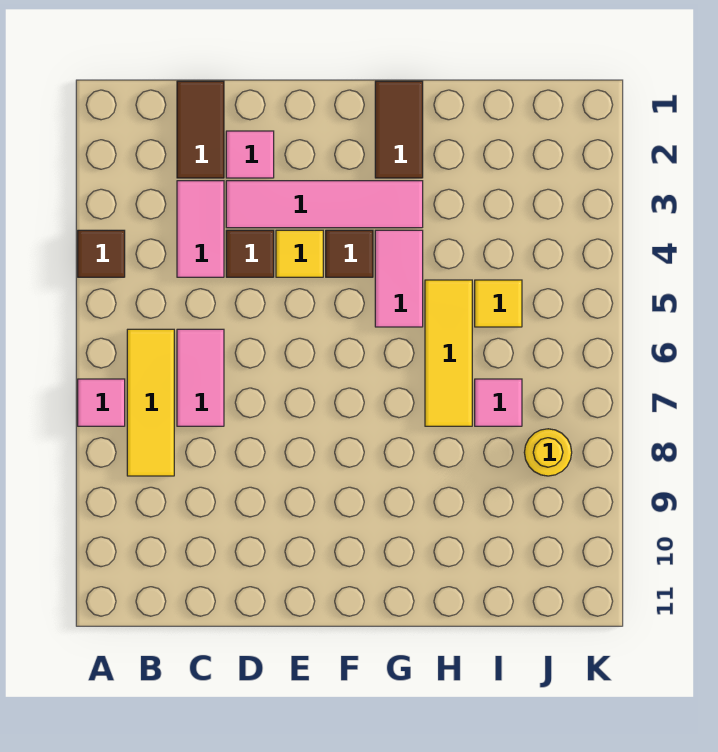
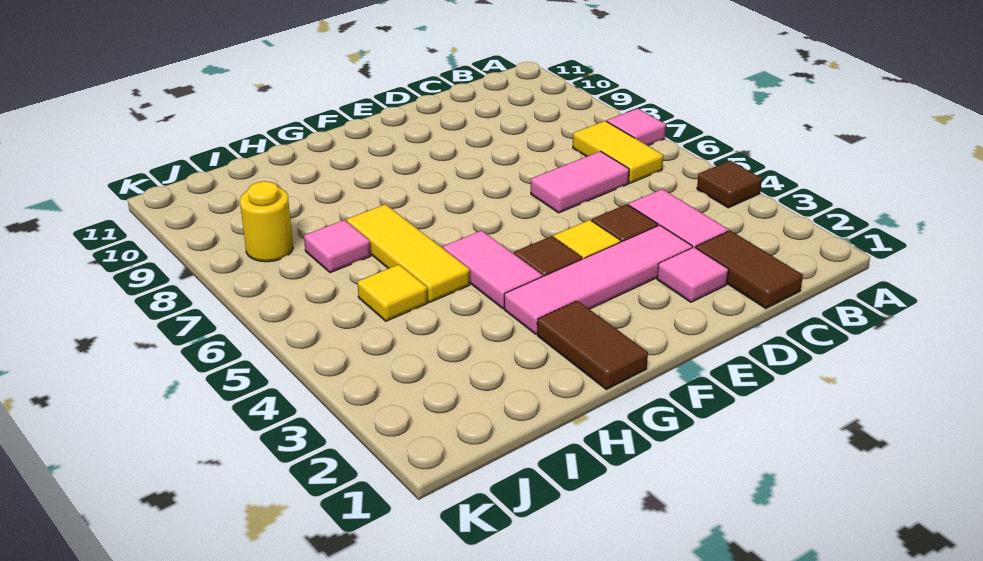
yellow 1x3 tile [127,329,174,476] -> yellow 1x2 tile [573,121,663,183]
pink 1x2 tile [177,329,224,426] -> pink 1x2 tile turned to [531,151,629,213]

